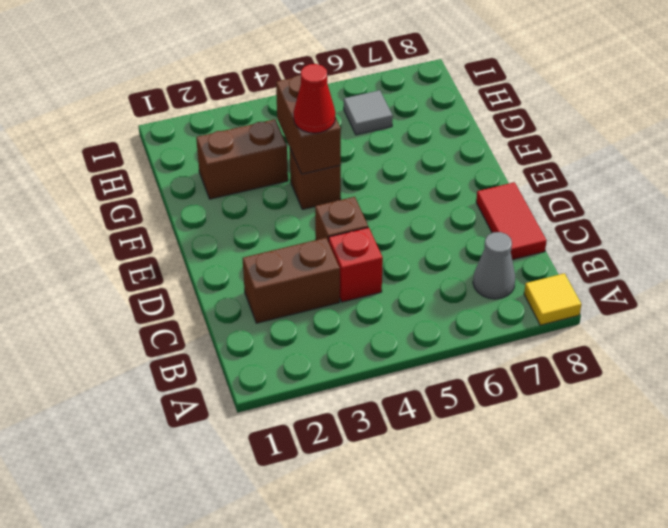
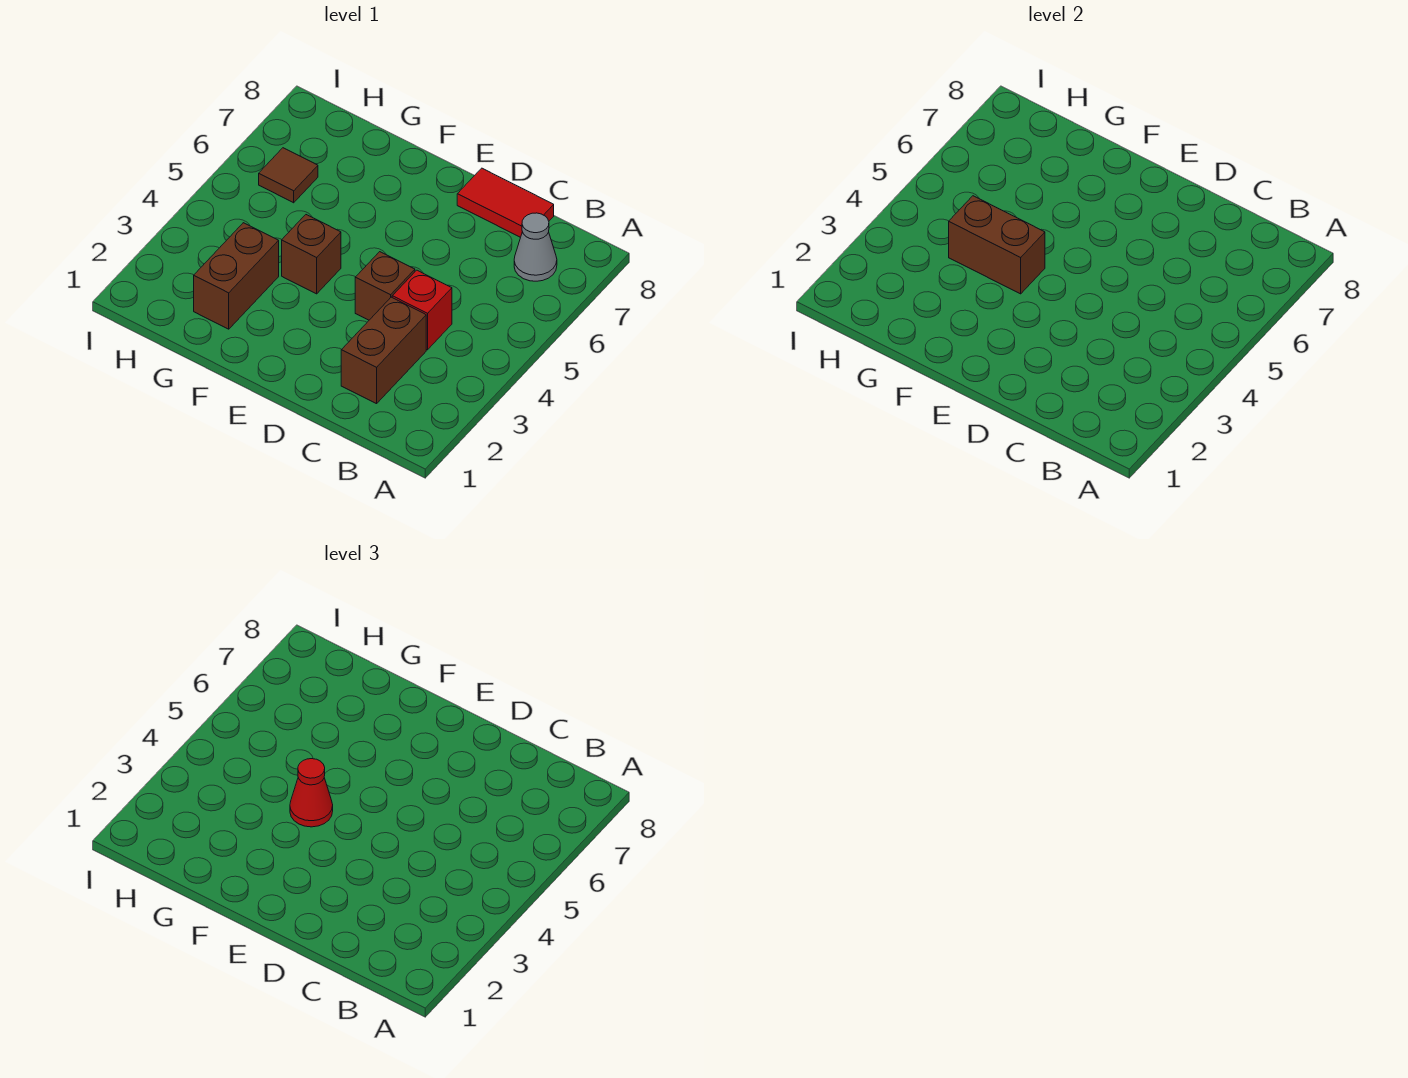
yellow 1x1 tile [524,273,582,325] -> none
grey 1x1 tile [344,90,393,135] -> brown 1x1 tile [259,148,318,203]

